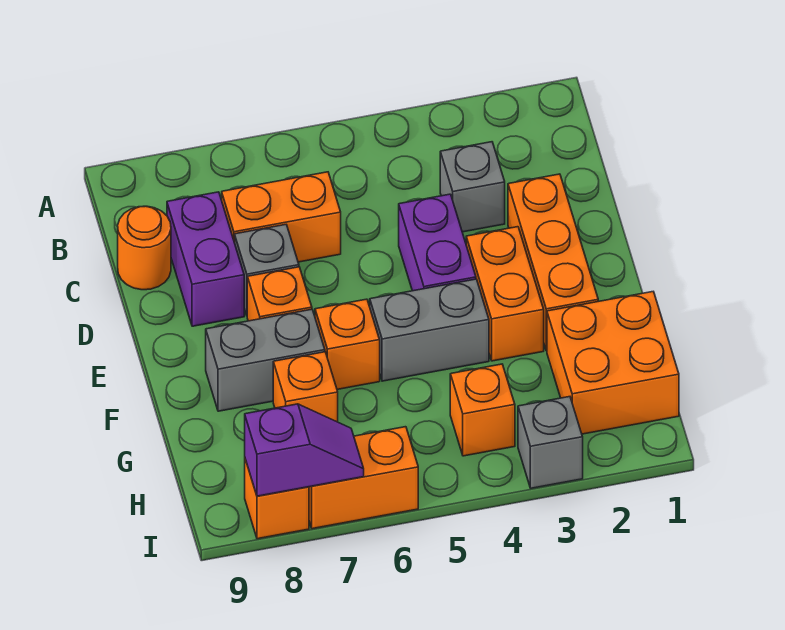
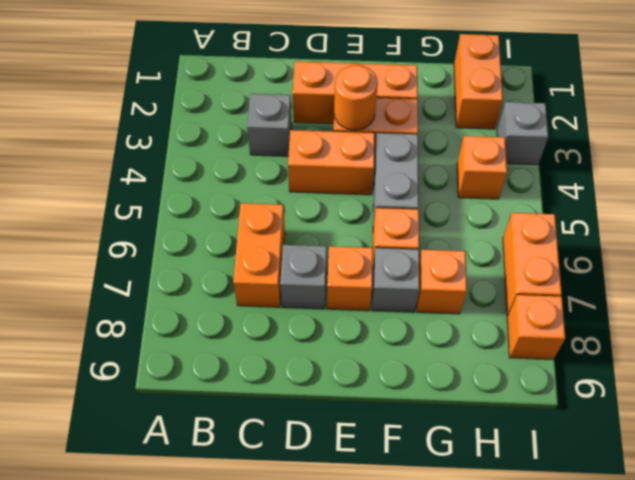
purple 1x2 brick [167,192,244,326] -> none
orange 1x1 round brick [118,206,171,290] -> orange 1x1 round brick moved to [334,65,378,130]
purple 1x2 brick [399,194,476,291] -> orange 1x2 brick [288,130,375,195]
grey 1x2 brick [206,309,325,411] -> grey 1x1 brick [372,248,420,312]
orange 2x2 brick [547,292,679,434] -> orange 1x2 brick [454,34,503,129]
purple 1x2 slope [245,404,364,496] -> none

